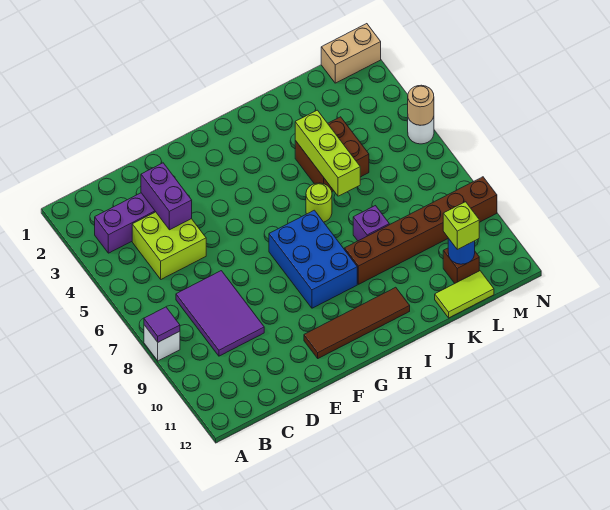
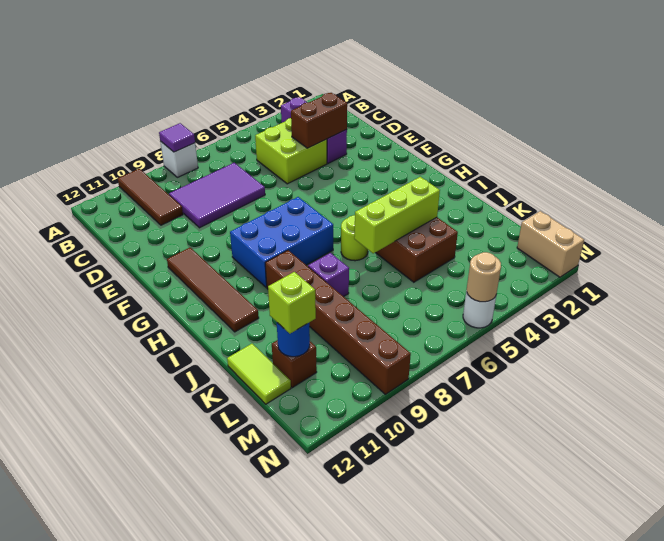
none -> brown 1x3 tile [118,169,183,225]
purple 1x2 brick [141,163,192,230] -> brown 1x2 brick [291,93,347,148]

